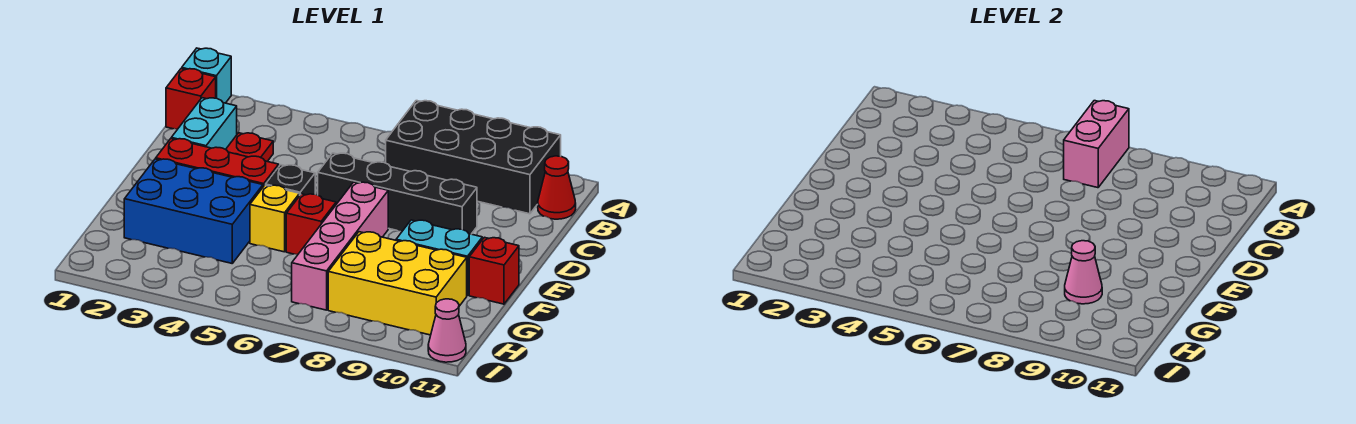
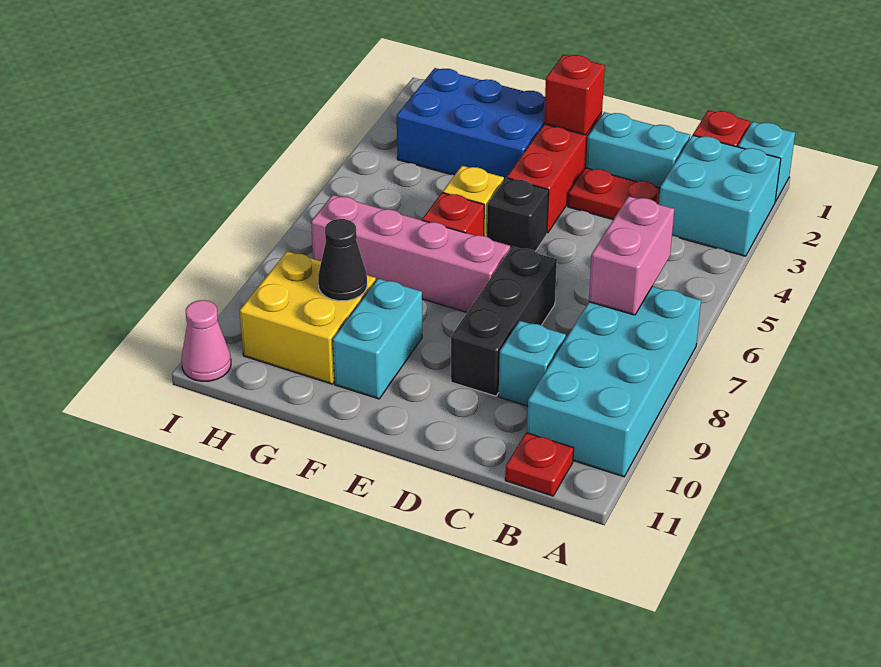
none -> cyan 2x2 brick [659,135,781,256]
black 2x4 brick [386,101,561,214] -> cyan 2x4 brick [527,286,701,477]
pink 1x2 brick [1064,101,1129,188] -> pink 1x2 brick turned to [589,196,674,315]
red 1x1 cone [538,156,576,219] -> red 1x1 plate [505,433,574,496]
none -> cyan 1x1 brick [499,321,566,406]
black 1x4 brick [318,153,477,234] -> black 1x3 brick [451,246,557,396]
blue 2x3 brick [124,159,263,263] -> blue 2x3 brick turned to [397,68,545,180]
red 1x1 brick [469,237,519,304] -> red 1x1 brick moved to [544,55,605,135]
yellow 2x3 brick [328,232,467,335] -> yellow 2x2 brick [240,251,376,384]
pink 1x1 cone [1065,241,1102,304] -> black 1x1 cone [318,219,367,301]

